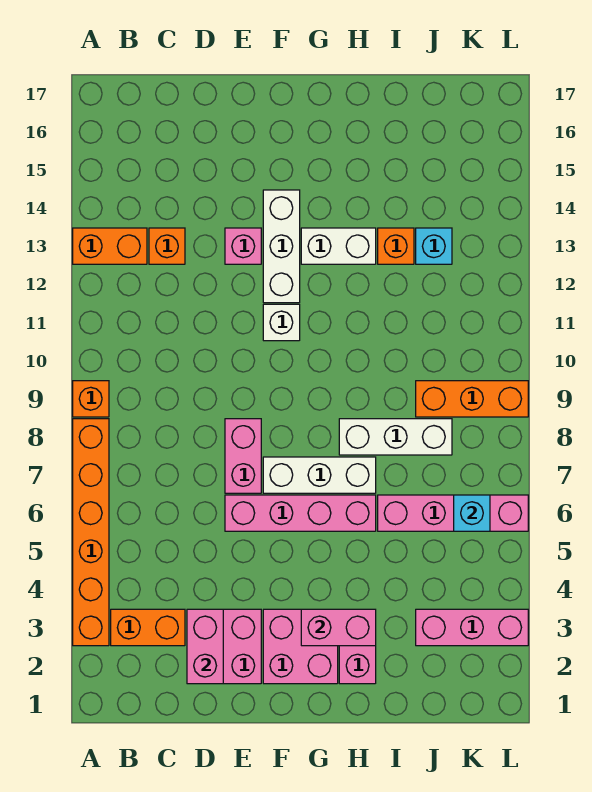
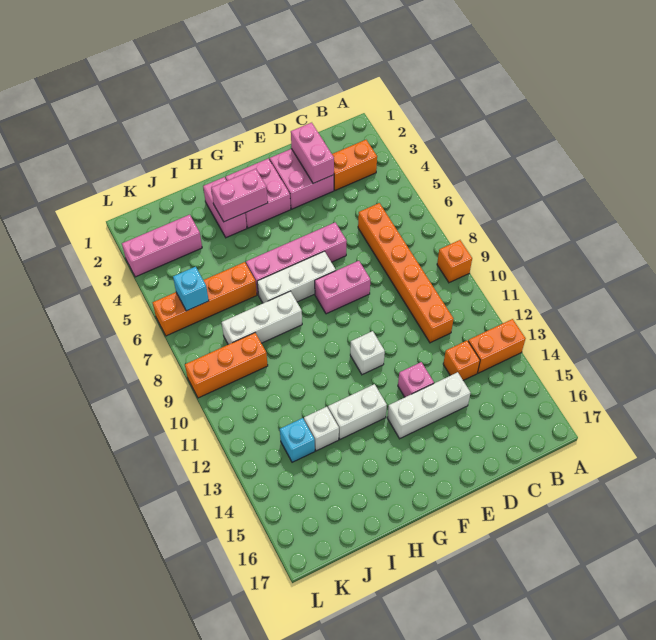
orange 1x6 brick [73,419,109,646] -> orange 1x6 brick moved to [358,203,453,343]
pink 1x2 brick [225,419,261,493] -> pink 1x2 brick turned to [315,261,370,314]
white 1x3 brick [263,190,300,303] -> white 1x3 brick turned to [387,372,471,439]
pink 1x4 brick [378,495,528,531] -> orange 1x4 brick [153,262,257,336]
orange 1x1 brick [378,228,414,264] -> white 1x1 brick [304,407,339,451]

